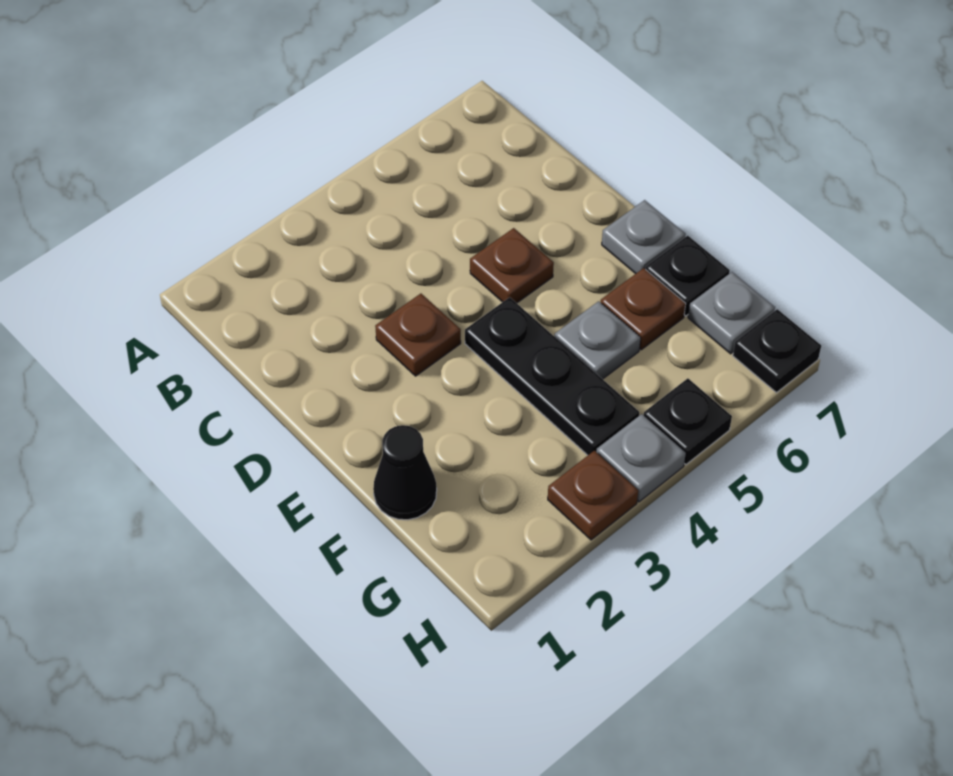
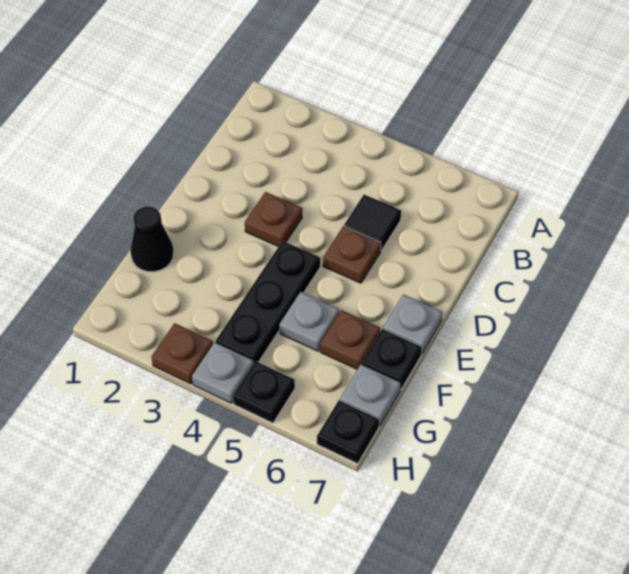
none -> black 1x1 tile [344,195,401,251]

